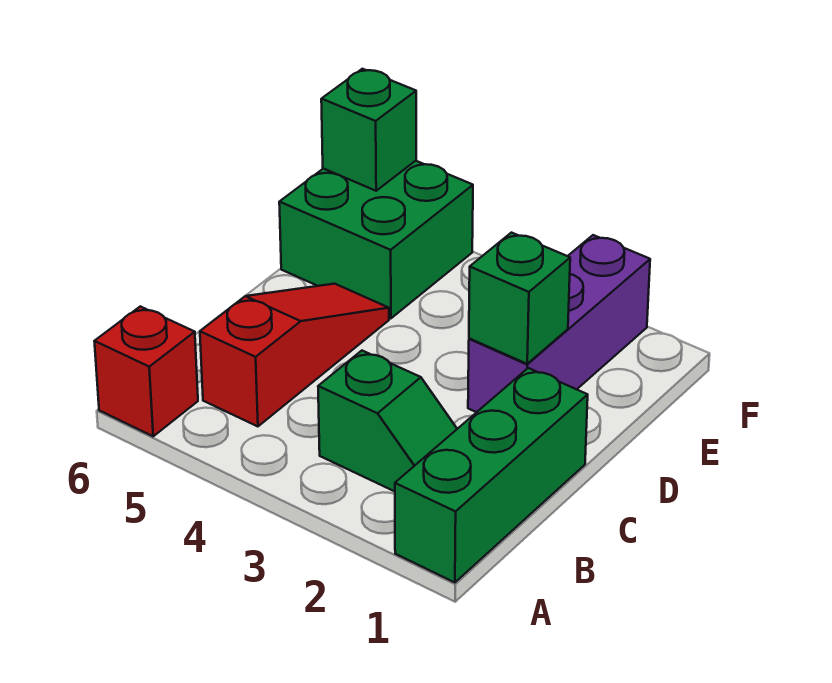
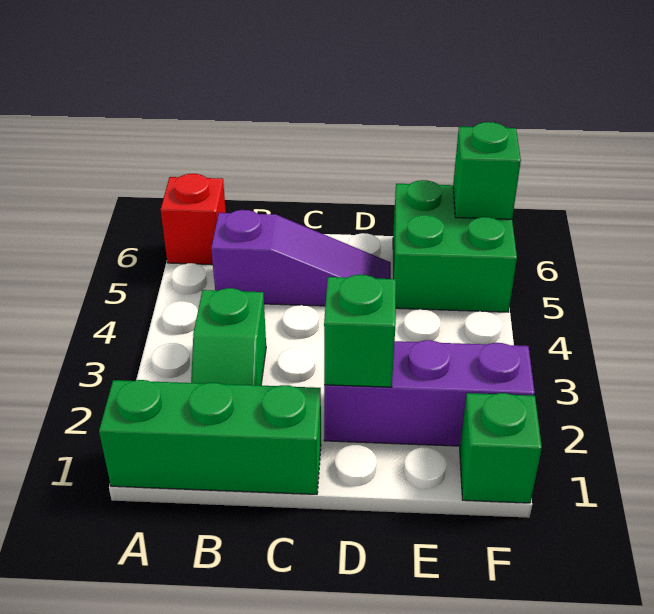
red 1x3 slope [200,284,389,426] -> purple 1x3 slope [211,210,391,306]
none -> green 1x1 brick [460,393,542,503]

